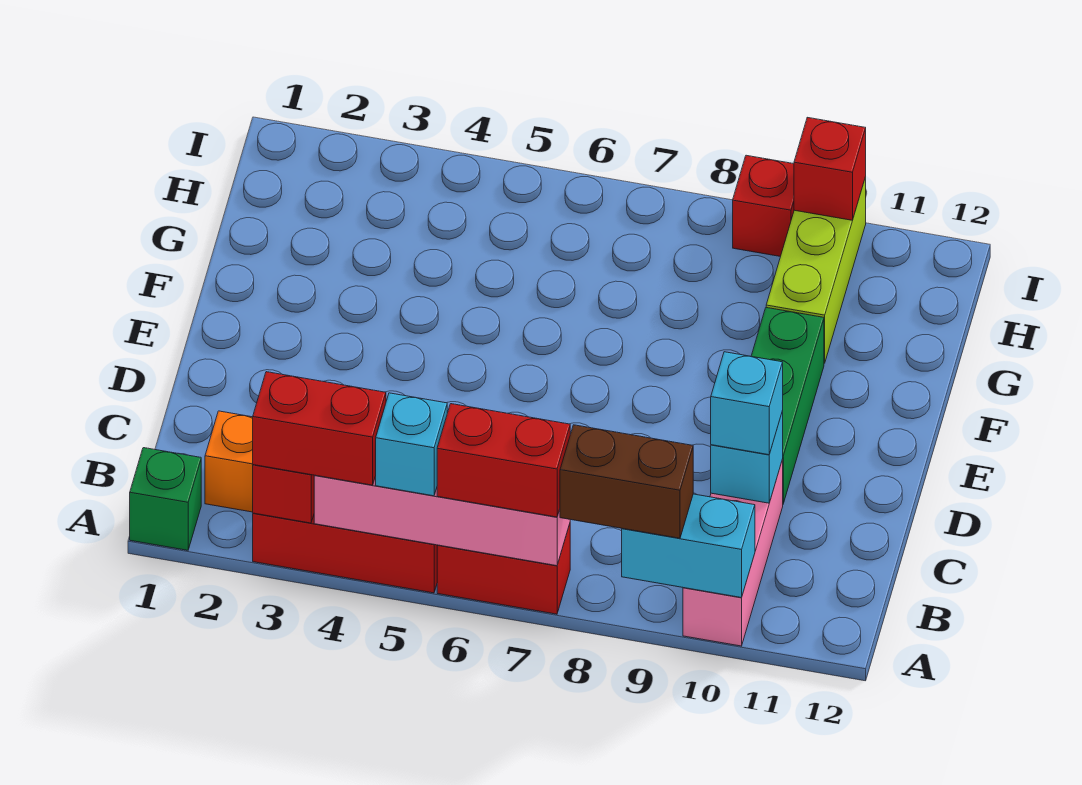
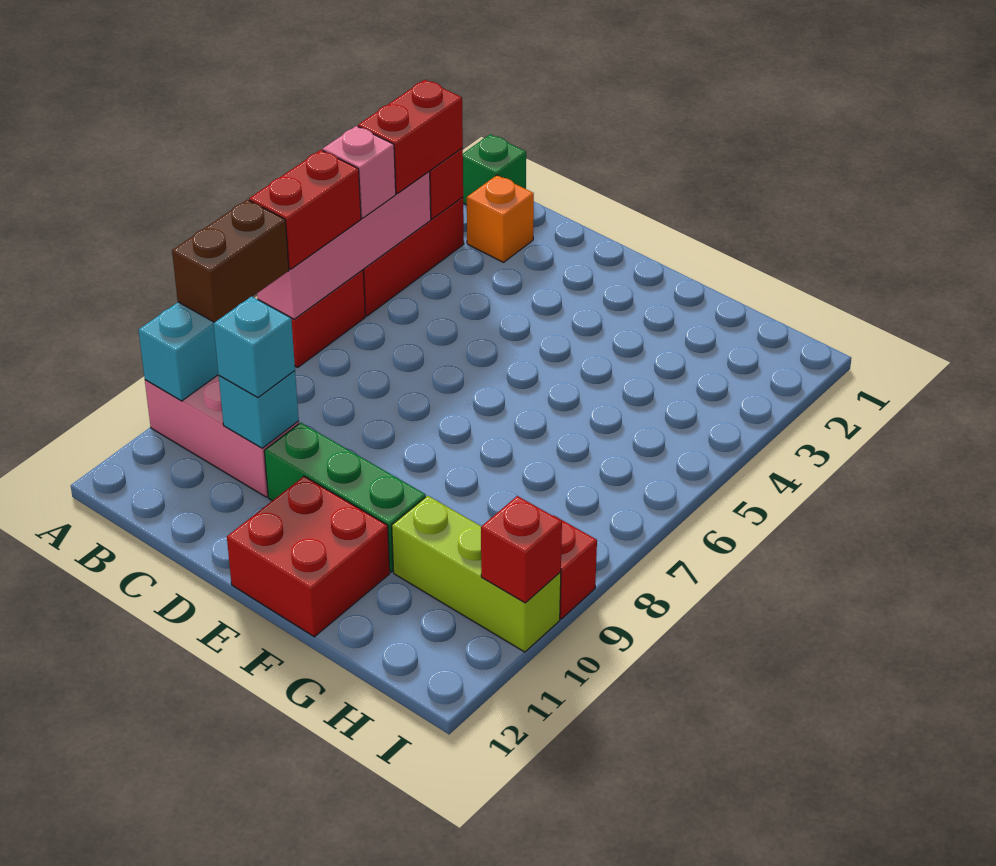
cyan 1x1 brick [376,393,447,496] -> pink 1x1 brick [323,126,396,218]
none -> red 2x2 brick [227,476,390,637]

